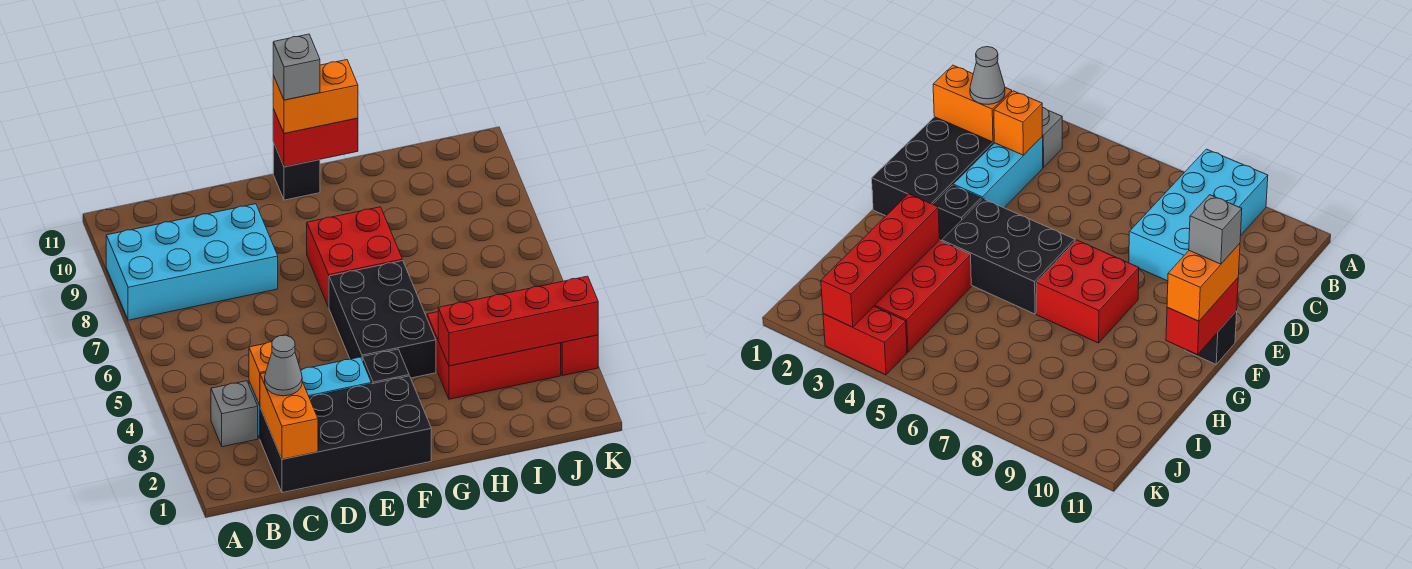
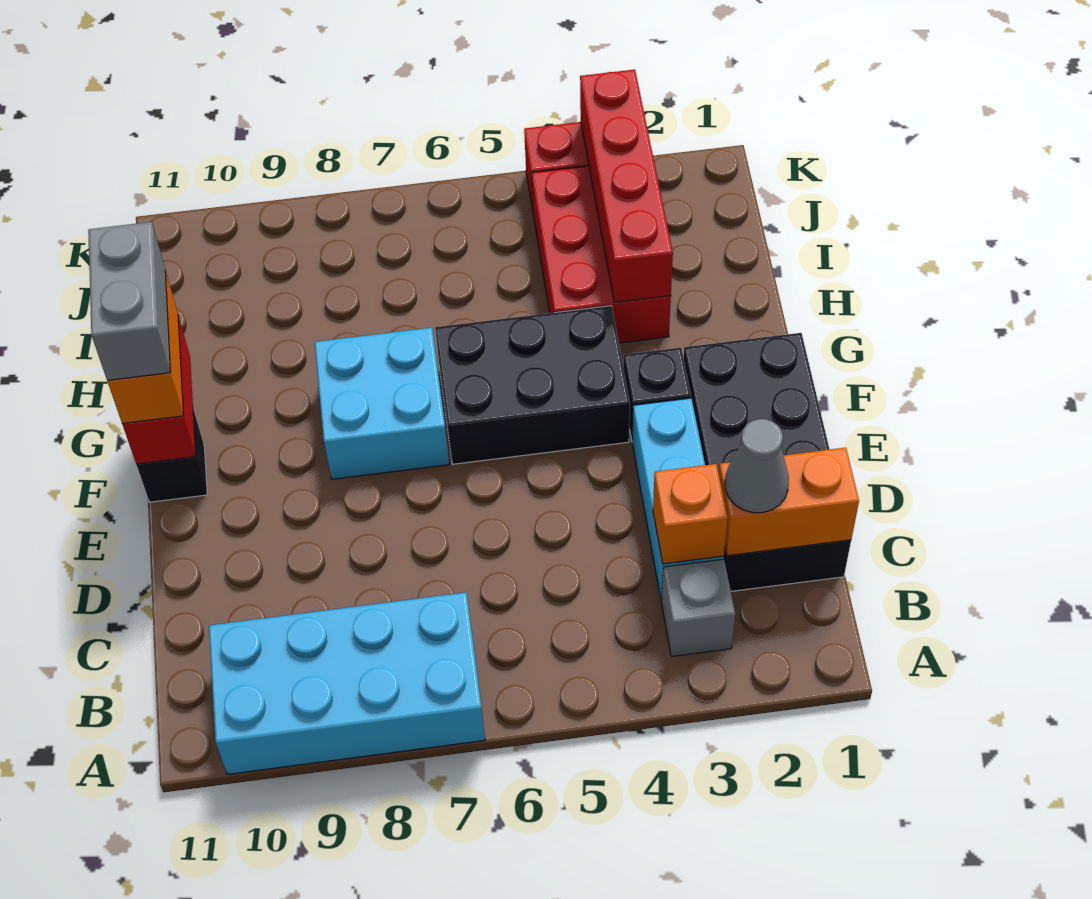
cyan 2x4 brick [106,204,278,320] -> cyan 2x4 brick turned to [209,592,485,774]
red 2x2 brick [307,207,402,307] -> cyan 2x2 brick [315,328,449,479]
grey 1x1 brick [273,34,320,100] -> grey 1x2 brick [88,222,171,380]

